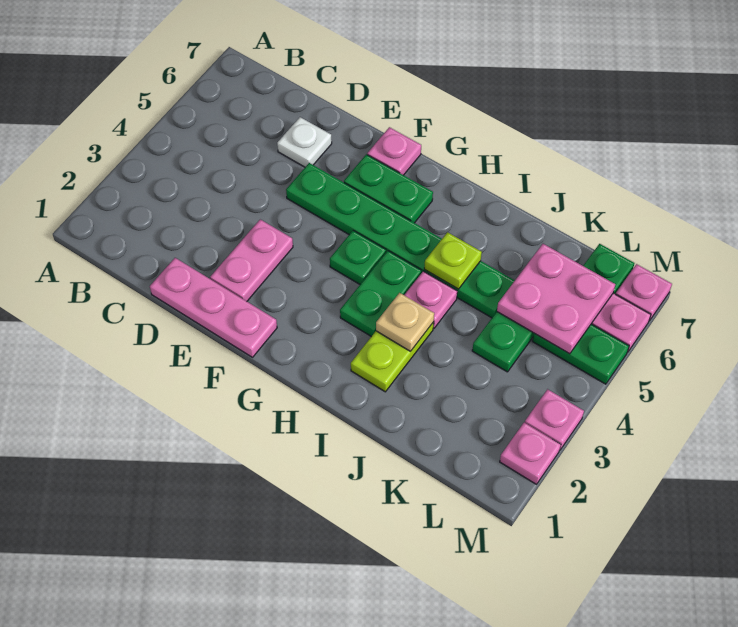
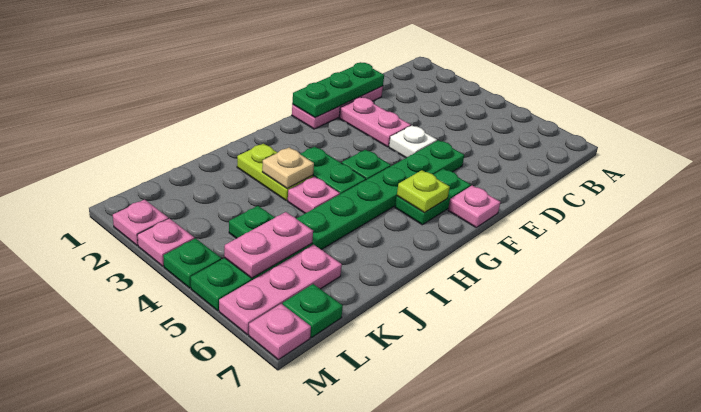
none -> green 1x3 plate [292,62,384,118]
white 1x1 plate [277,117,332,167] -> white 1x1 plate moved to [389,126,437,158]
lime 1x1 plate [424,232,482,289] -> lime 1x1 plate moved to [397,170,450,213]
pink 2x2 plate [497,244,615,354] -> pink 1x2 plate [224,212,313,278]
none -> green 1x1 plate [163,238,221,288]

